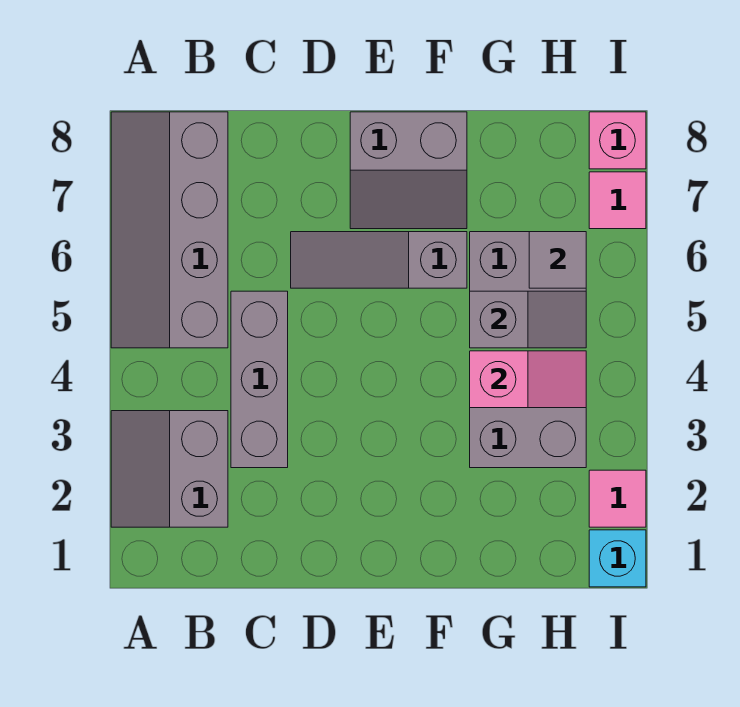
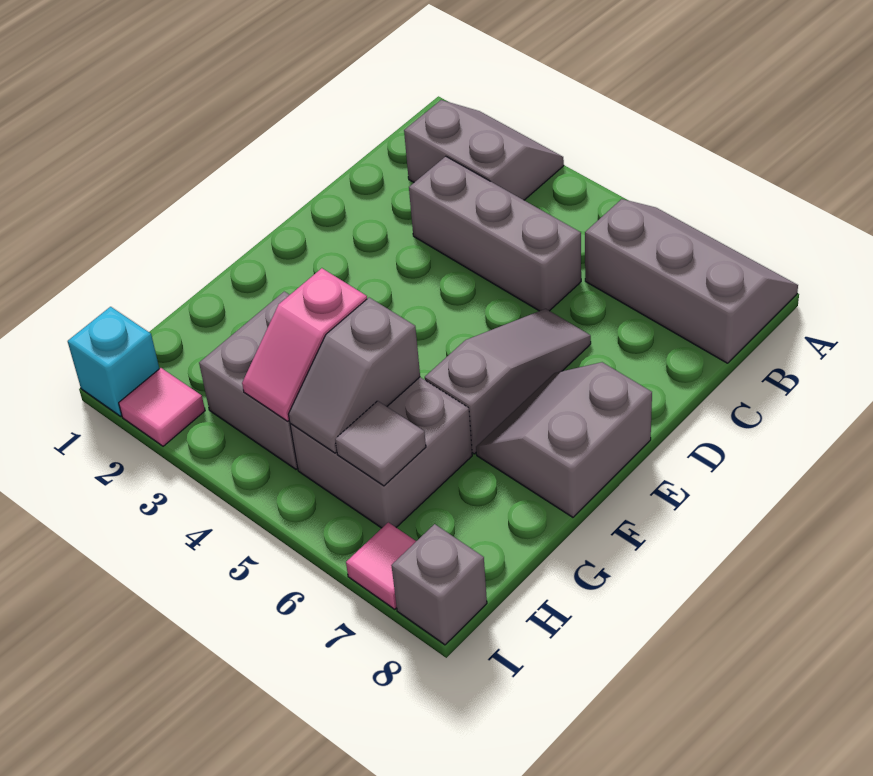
grey 2x4 slope [111,112,228,348] -> grey 2x3 slope [585,199,798,363]
pink 1x1 brick [589,112,646,169] -> grey 1x1 brick [391,524,487,645]

